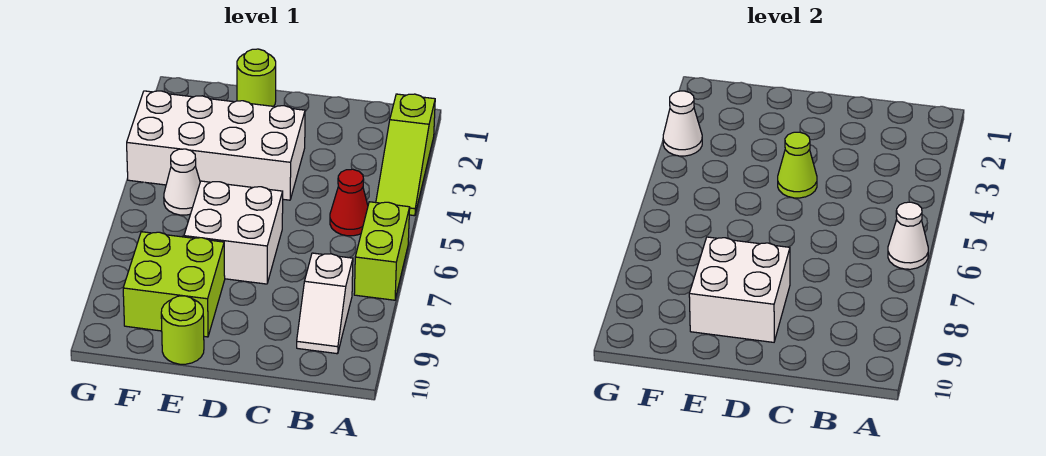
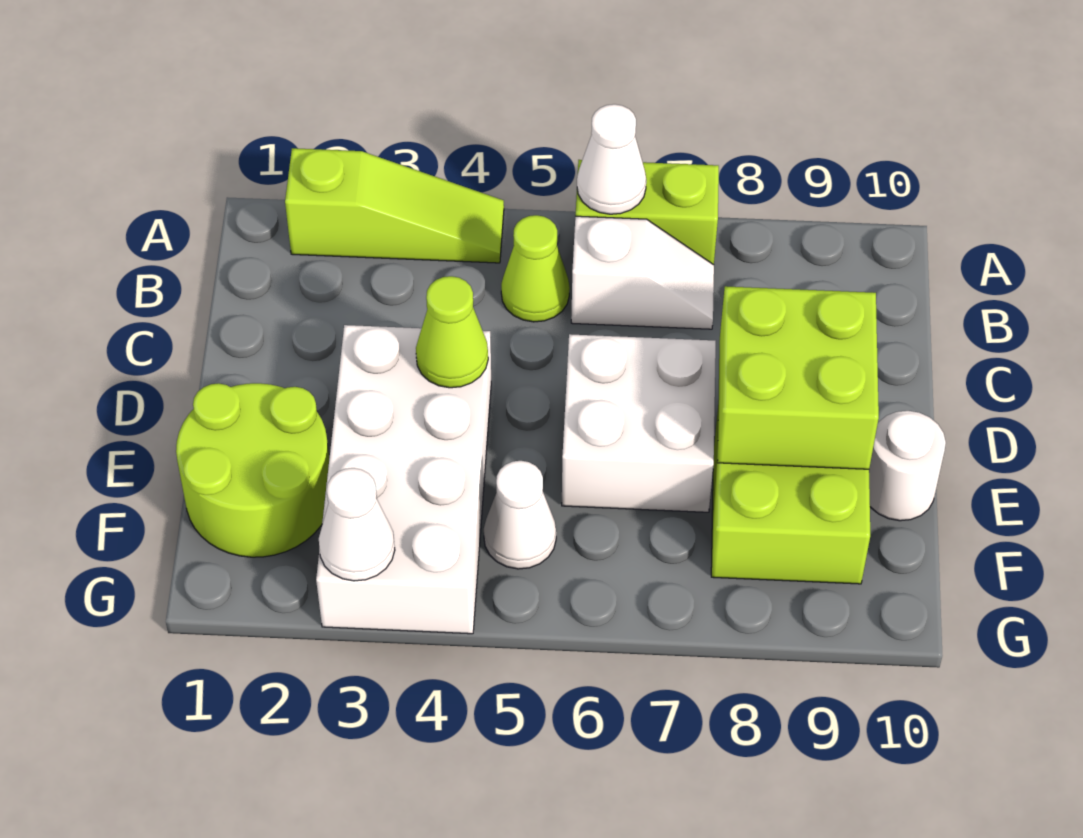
red 1x1 cone [330,169,368,236] -> lime 1x1 cone [501,215,570,322]
white 1x2 slope [297,253,353,354] -> white 1x2 slope moved to [571,216,714,329]
white 2x2 brick [689,237,790,342] -> lime 2x2 brick [717,286,879,469]
lime 1x1 round brick [237,49,276,106] -> lime 2x2 round brick [176,383,329,557]
lime 1x1 round brick [161,296,204,364] -> white 1x1 round brick [869,411,946,521]

